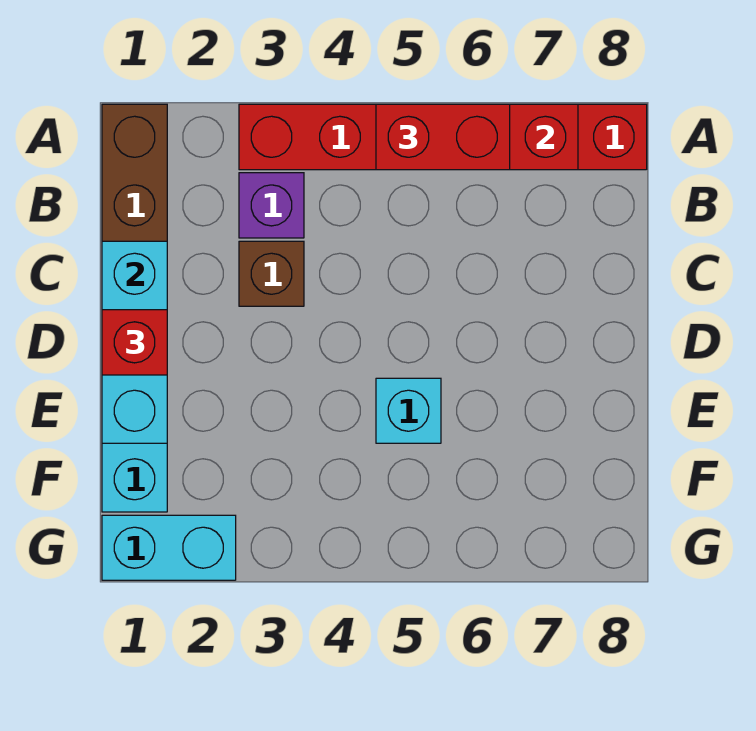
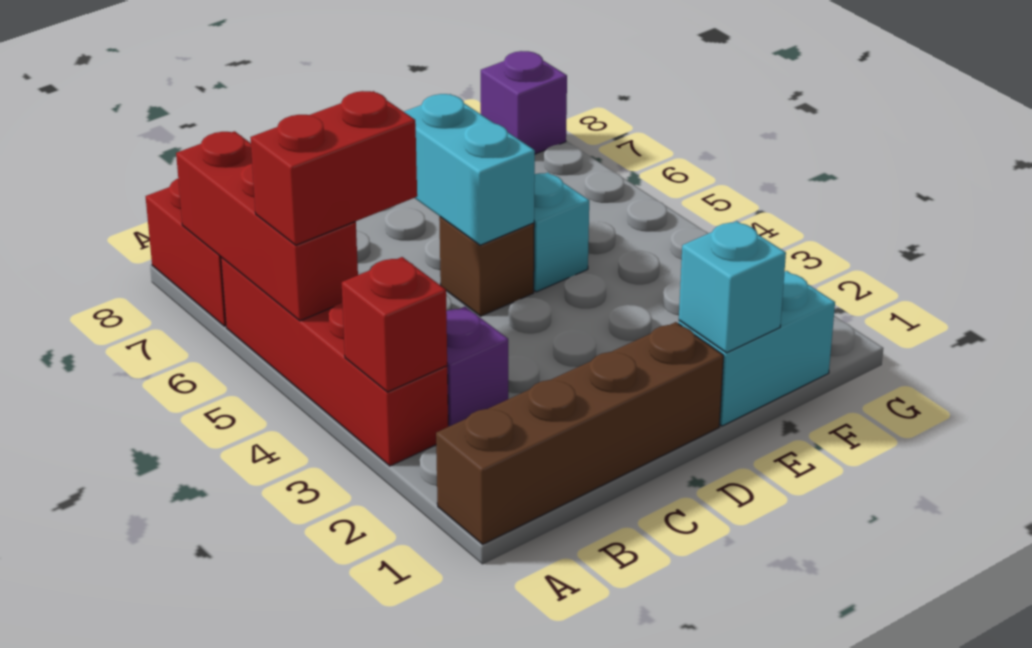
red 1x2 brick [376,104,510,170] -> red 1x2 brick turned to [250,91,417,245]
cyan 1x3 brick [102,241,167,443] -> cyan 1x1 brick [679,221,786,353]
brown 1x1 brick [239,241,304,306] -> brown 1x1 brick moved to [439,217,534,316]
red 1x1 brick [102,310,167,375] -> red 1x1 brick moved to [342,257,447,392]
cyan 1x2 brick [102,515,236,580] -> cyan 1x2 brick moved to [404,94,535,245]
none -> purple 1x1 brick [481,51,567,154]

